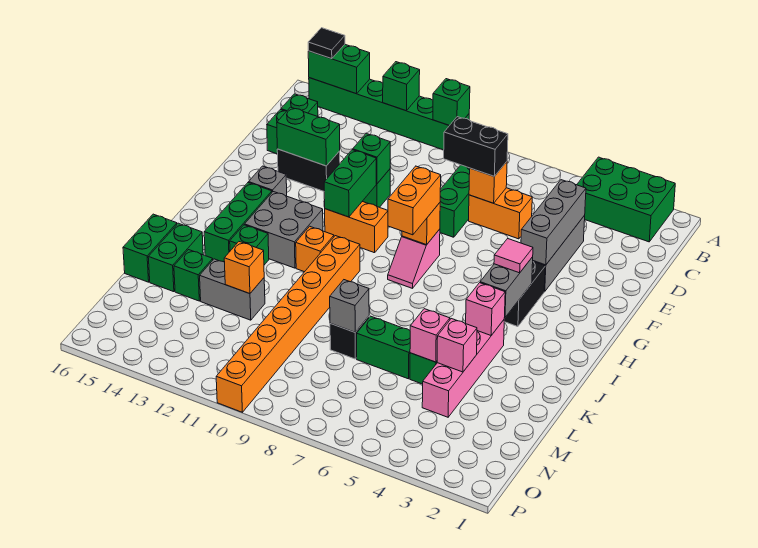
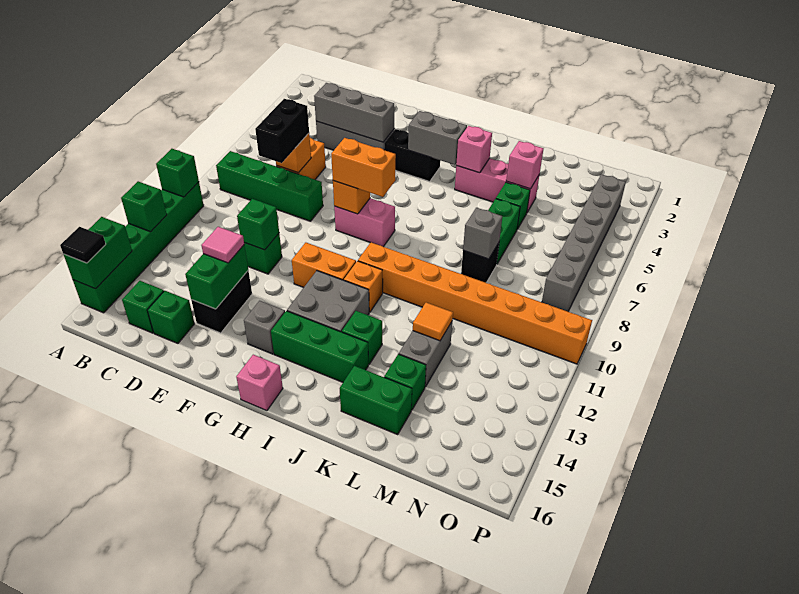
green 2x3 brick [577,157,675,242] -> none
green 1x2 brick [324,150,376,217] -> none
pink 1x2 slope [388,229,440,288] -> pink 1x2 brick [334,198,395,247]
orange 1x2 brick [325,201,388,253] -> orange 1x2 brick turned to [292,242,356,288]
pink 1x1 tile [494,239,533,273] -> pink 1x1 tile moved to [201,227,244,263]
pink 1x4 brick [422,320,504,417] -> pink 1x3 brick [455,158,540,212]
green 1x2 brick [123,214,177,282] -> none
pink 1x1 brick [410,309,450,362] -> pink 1x1 brick moved to [236,355,283,411]
orange 1x1 brick [224,242,264,294] -> orange 1x1 tile [413,302,453,341]
none -> grey 1x6 brick [542,174,626,311]

